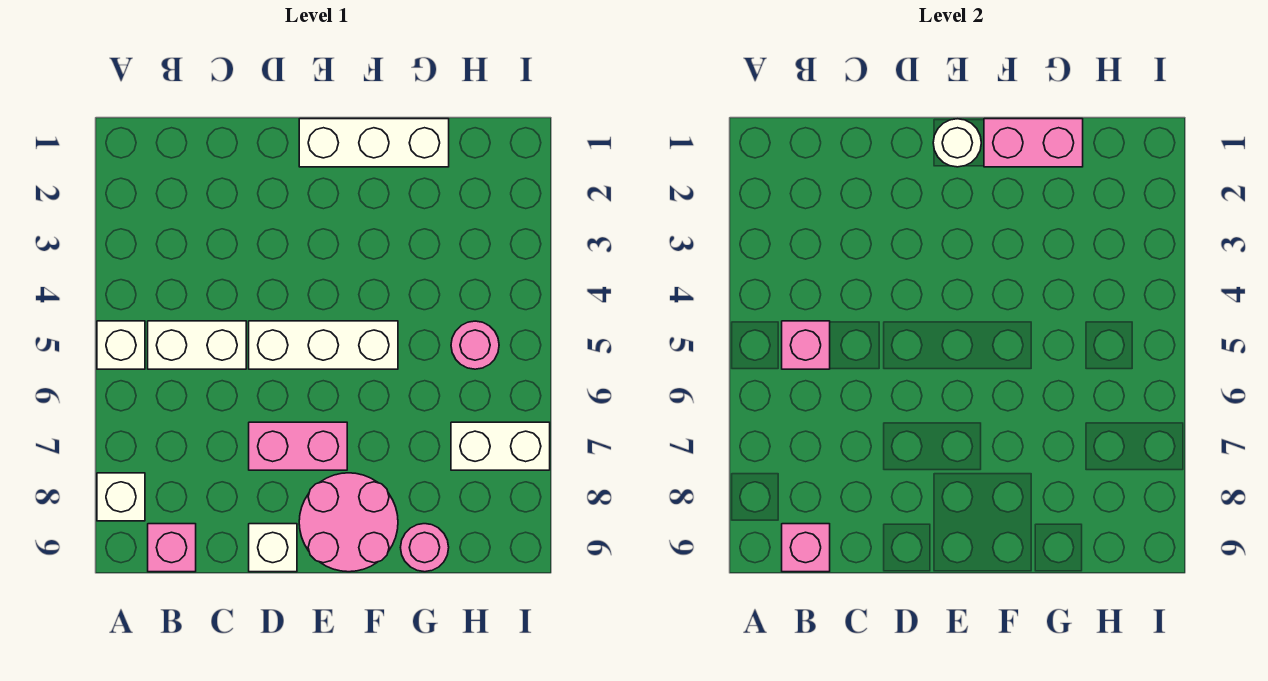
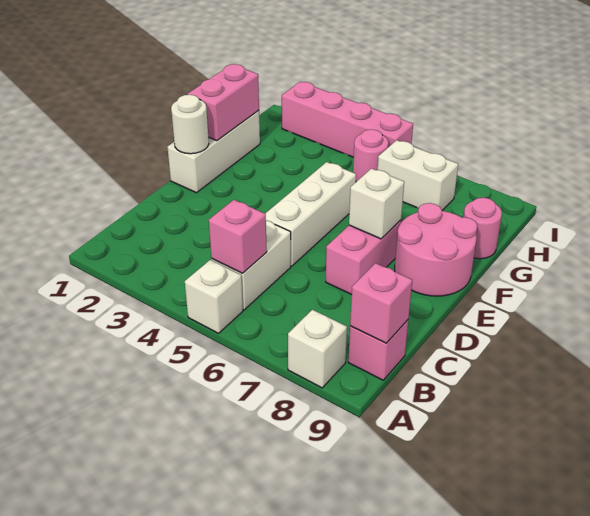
white 1x1 brick [249,524,297,572] -> white 1x1 brick moved to [349,169,404,239]
white 1x2 brick [451,422,550,470] -> white 1x2 brick turned to [378,140,458,210]
none -> pink 1x4 brick [282,82,413,157]

